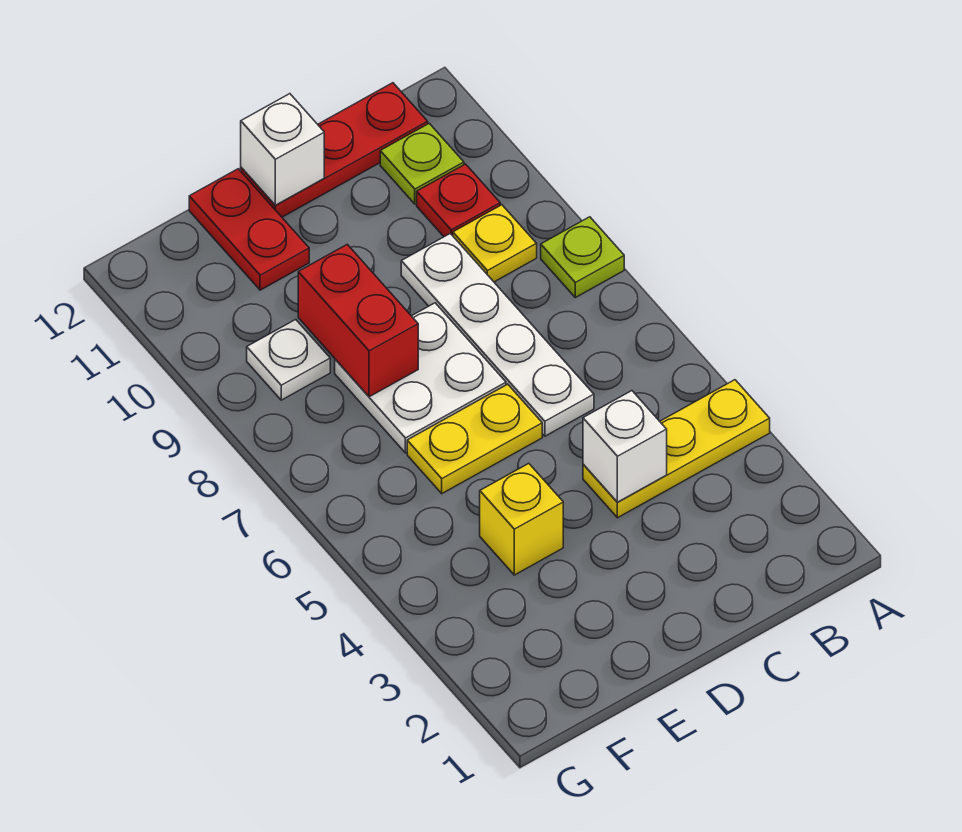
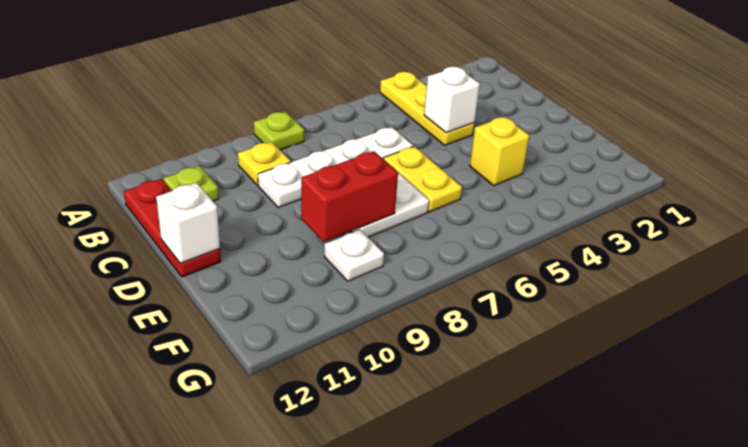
red 1x1 plate [417,164,500,237] -> none
red 1x2 plate [189,169,309,290] -> none

